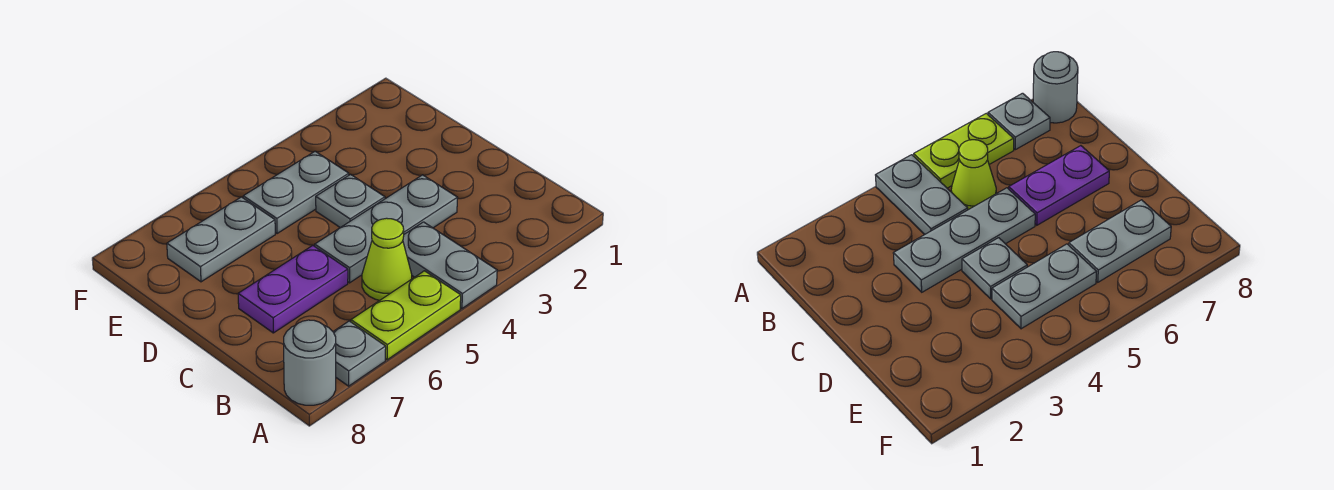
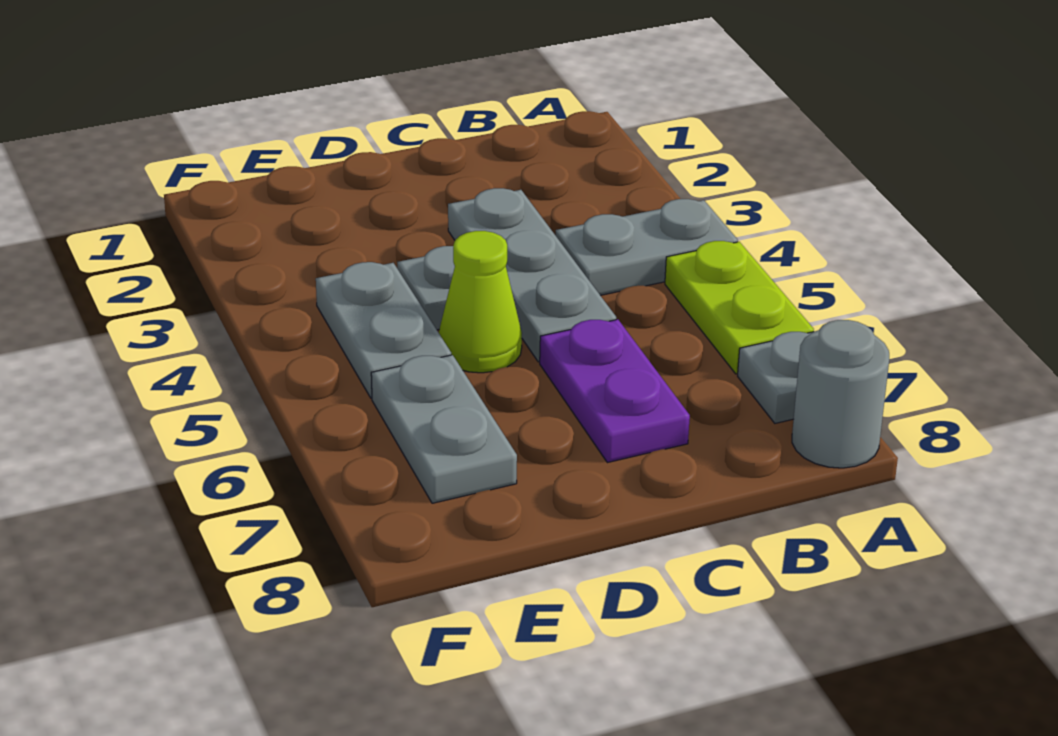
lime 1x1 cone [362,218,412,300] -> lime 1x1 cone moved to [439,231,522,373]

